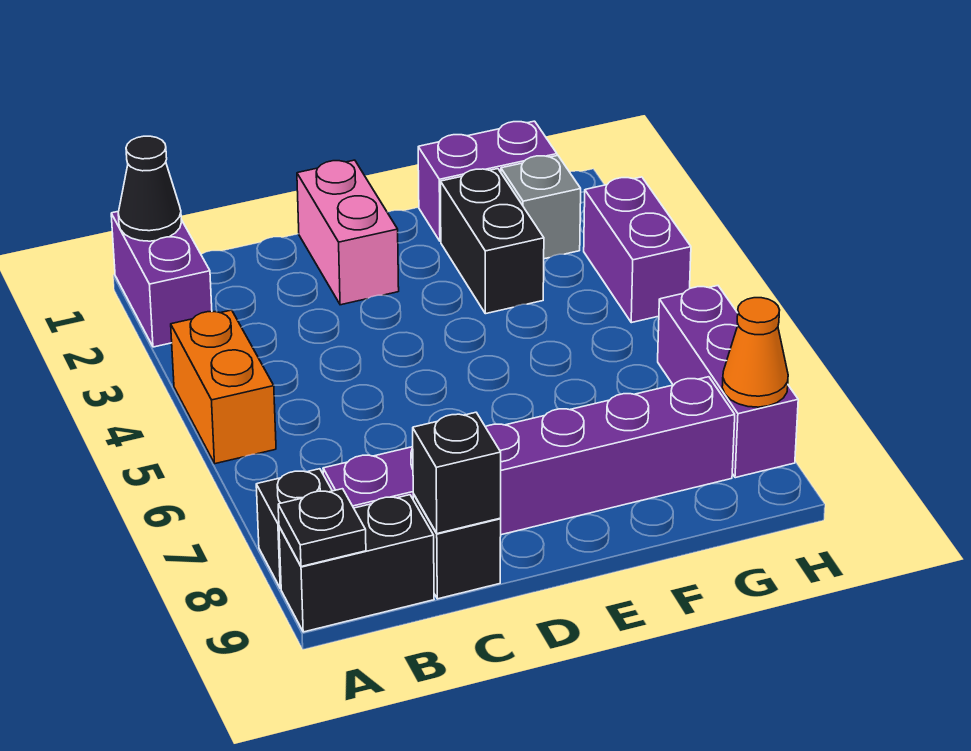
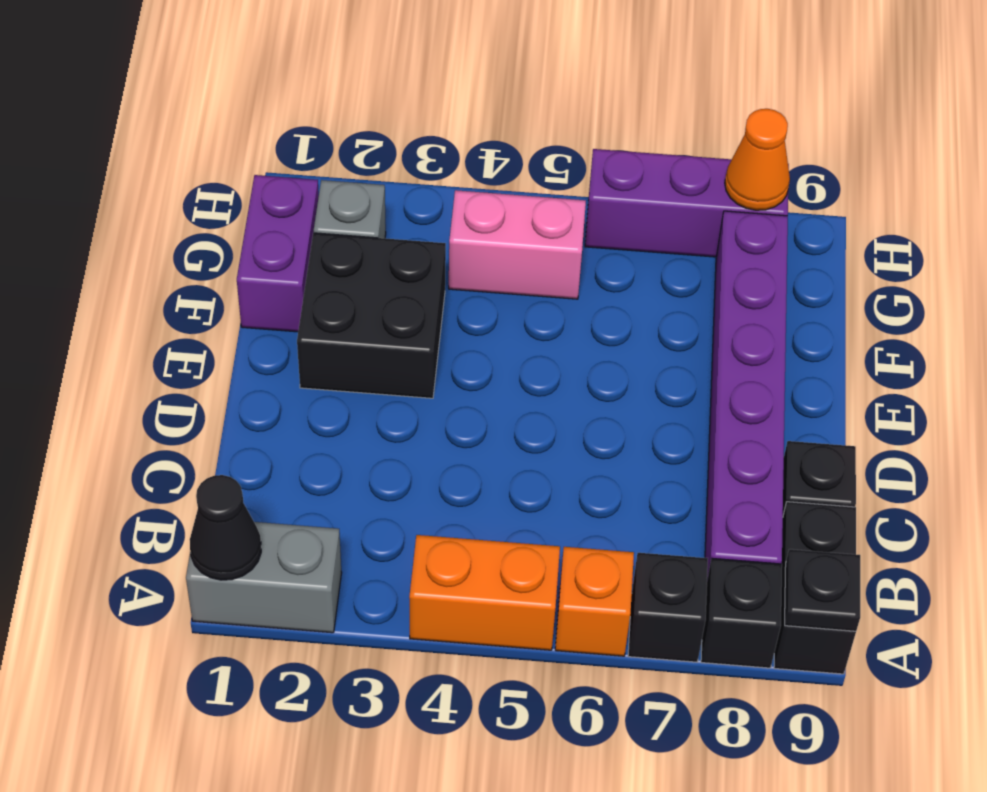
purple 1x2 brick [111,211,212,347] -> grey 1x2 brick [186,522,342,633]
none -> orange 1x1 brick [555,547,634,656]
black 1x1 brick [413,412,501,534] -> black 1x1 brick moved to [628,553,708,662]
pink 1x2 brick [297,160,399,305] -> pink 1x2 brick moved to [449,190,586,299]
black 1x2 brick [440,169,544,314] -> black 2x2 brick [297,233,446,398]
purple 1x2 brick [584,177,691,323] -> none

